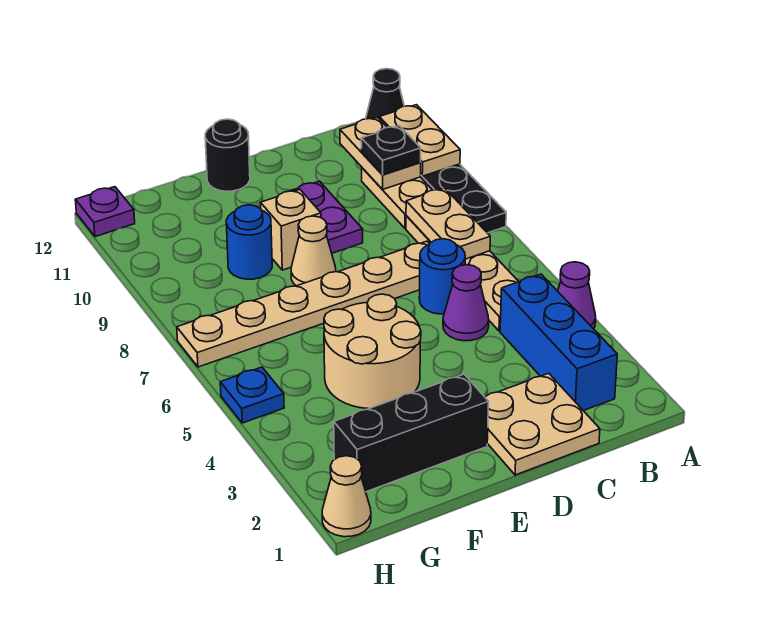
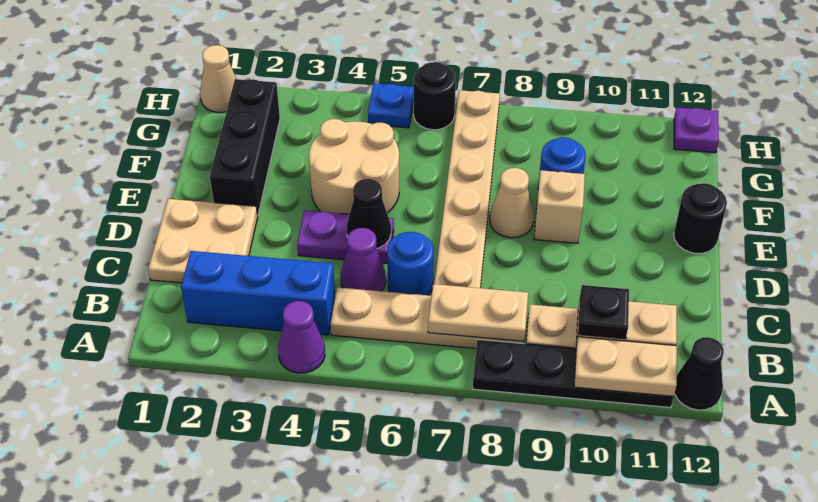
none -> black 1x1 cone [347,179,391,248]
purple 1x2 plate [291,181,363,253] -> purple 1x2 plate moved to [297,210,394,263]
none -> black 1x1 round brick [414,62,456,130]

